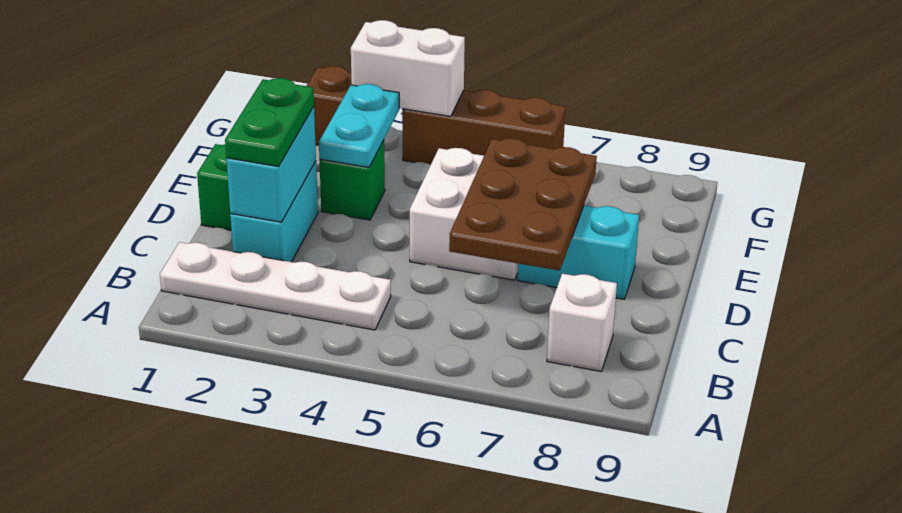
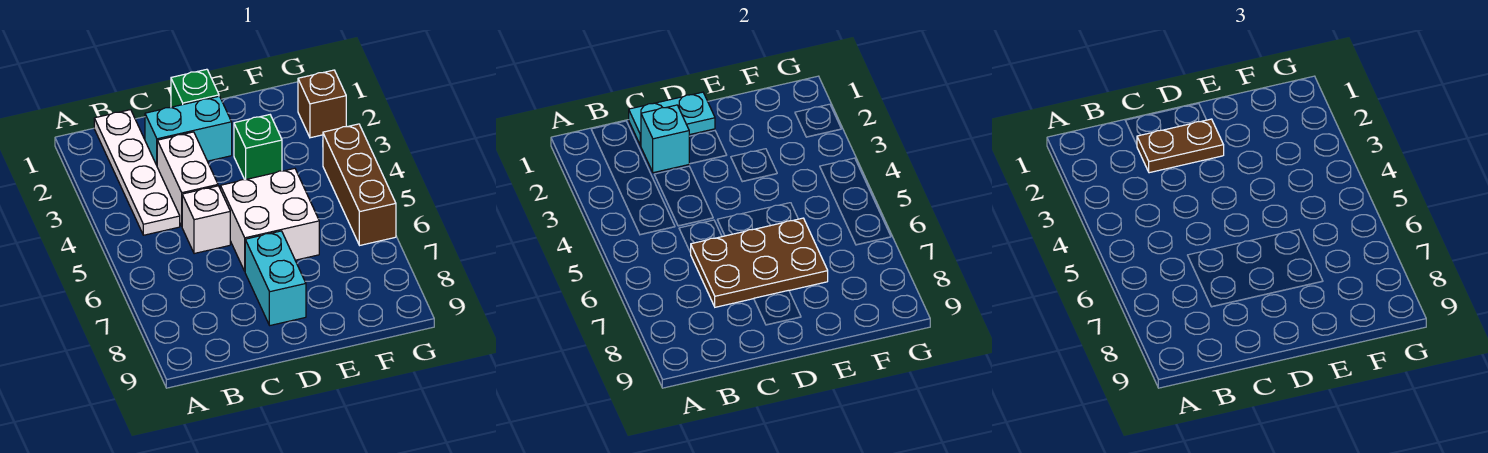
white 1x1 brick [547,274,617,371] -> white 1x1 brick moved to [182,186,230,254]
cyan 1x2 brick [226,107,316,222] -> cyan 1x1 brick [641,105,689,173]
green 1x2 plate [225,78,314,167] -> brown 1x2 plate [1137,119,1224,173]
cyan 1x2 plate [319,84,399,167] -> cyan 1x2 plate moved to [629,92,715,146]
white 1x2 brick [351,20,465,116] -> white 1x2 brick moved to [157,132,218,226]

